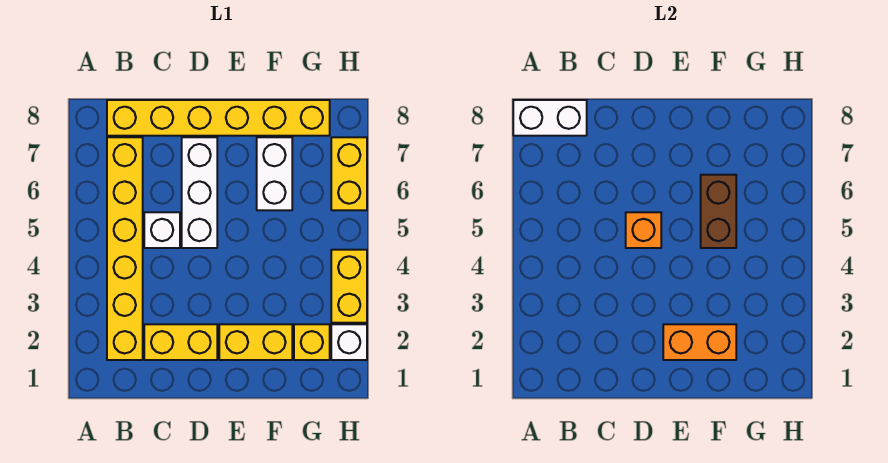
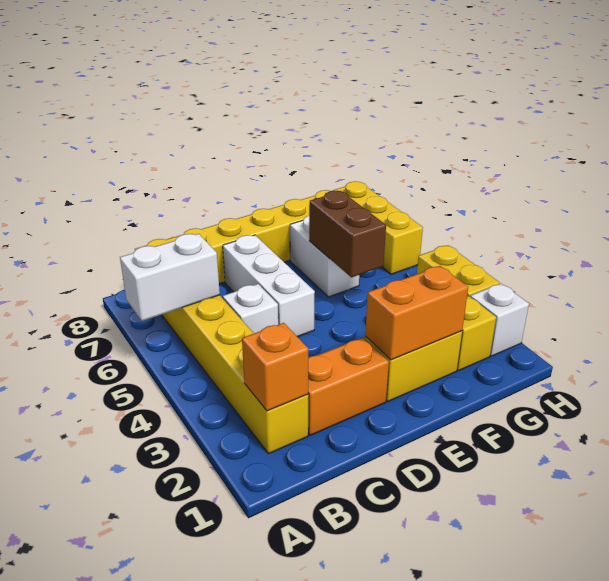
white 1x2 brick [513,100,587,136] -> white 1x2 brick moved to [120,234,220,321]
yellow 1x2 brick [144,324,217,360] -> orange 1x2 brick [308,337,389,436]
orange 1x1 brick [626,212,661,248] -> orange 1x1 brick moved to [242,323,308,411]
yellow 1x2 brick [331,137,367,210] -> yellow 1x3 brick [333,181,423,274]

